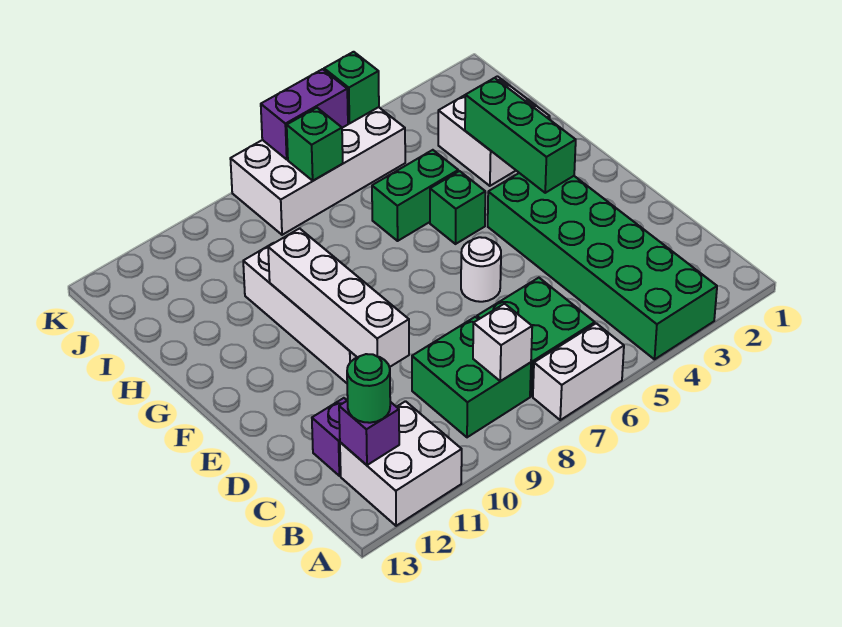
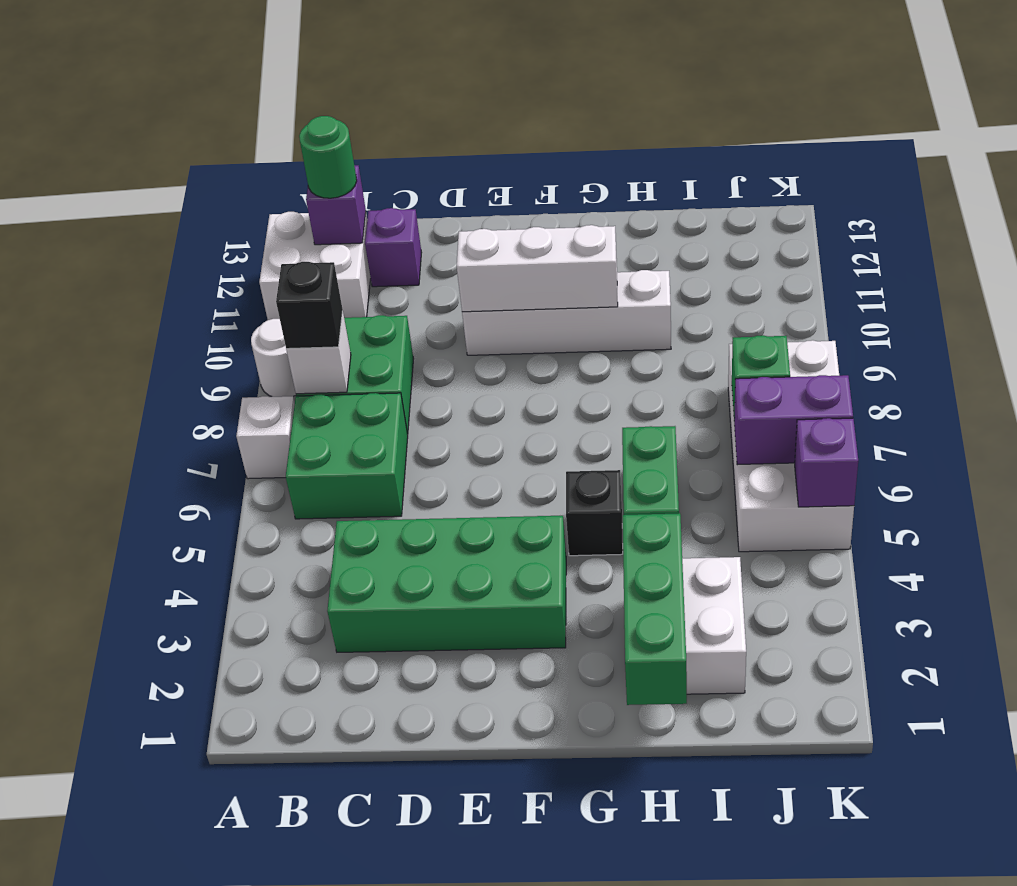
green 2x6 brick [488,173,717,359] -> green 2x4 brick [327,516,566,652]
white 1x2 brick [533,323,624,420] -> white 1x1 brick [236,396,295,479]
none -> black 1x1 brick [276,262,343,349]
white 1x4 brick [268,228,409,367] -> white 1x3 brick [457,225,618,312]
white 1x1 round brick [461,237,501,302] -> white 1x1 round brick moved to [251,319,296,397]
green 1x3 brick [465,78,576,193] -> green 1x3 brick turned to [623,513,687,705]
green 1x1 brick [430,171,485,244] -> black 1x1 brick [566,470,623,556]
green 1x1 brick [324,52,379,123] -> purple 1x1 brick [795,418,858,507]
purple 1x2 brick [261,69,348,159] -> purple 1x2 brick turned to [734,375,853,465]

